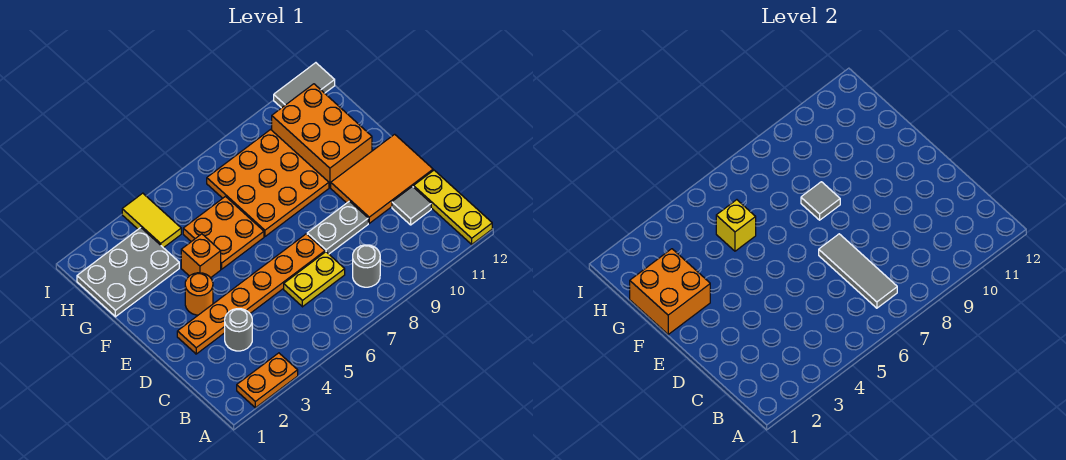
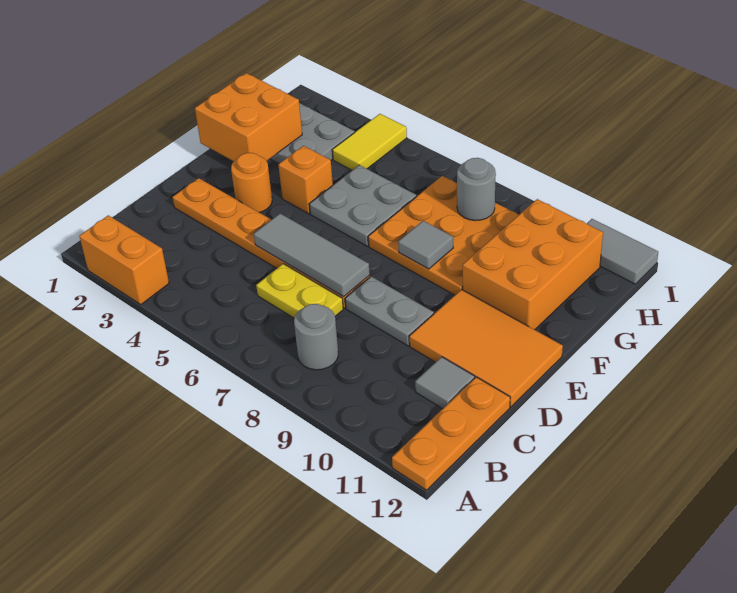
orange 1x2 plate [237,353,298,408] -> orange 1x2 brick [79,215,169,304]
yellow 1x3 plate [414,170,492,244] -> orange 1x3 plate [392,377,510,490]
grey 1x3 tile [819,234,897,308] -> grey 1x3 tile turned to [254,214,370,297]
grey 1x1 round brick [225,309,252,351] -> grey 1x1 round brick moved to [457,158,496,221]
orange 2x2 plate [183,196,264,269] -> grey 2x2 plate [309,165,416,246]
yellow 1x1 brick [716,200,756,251] -> none

